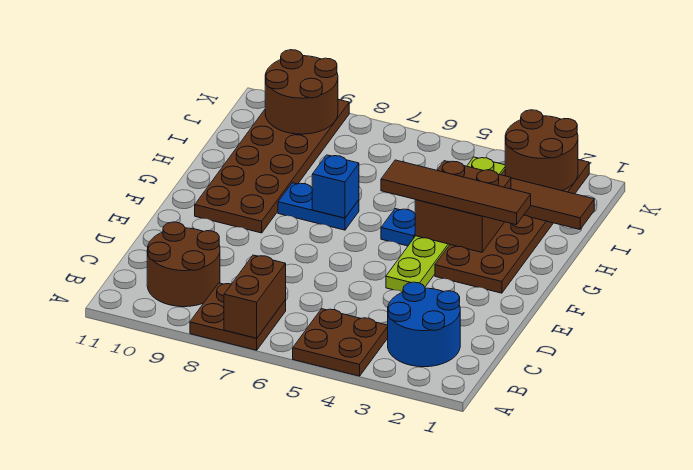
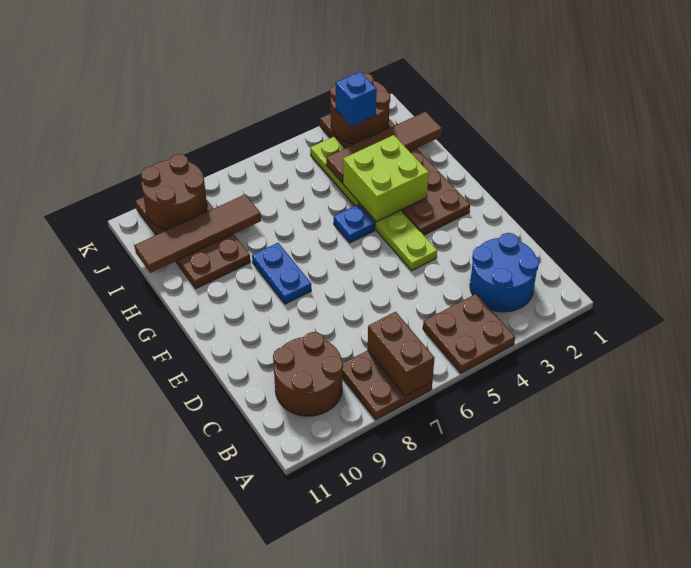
brown 2x6 plate [195,99,349,233] -> brown 2x4 plate [135,197,250,289]
brown 1x4 tile [381,160,531,225] -> brown 1x4 tile moved to [135,194,261,273]
brown 2x2 brick [415,161,511,252] -> lime 2x2 brick [343,135,429,222]
blue 1x2 plate [278,183,359,230] -> blue 1x2 plate turned to [252,243,311,304]
blue 1x1 brick [312,155,359,218] -> blue 1x1 brick moved to [336,72,377,126]

